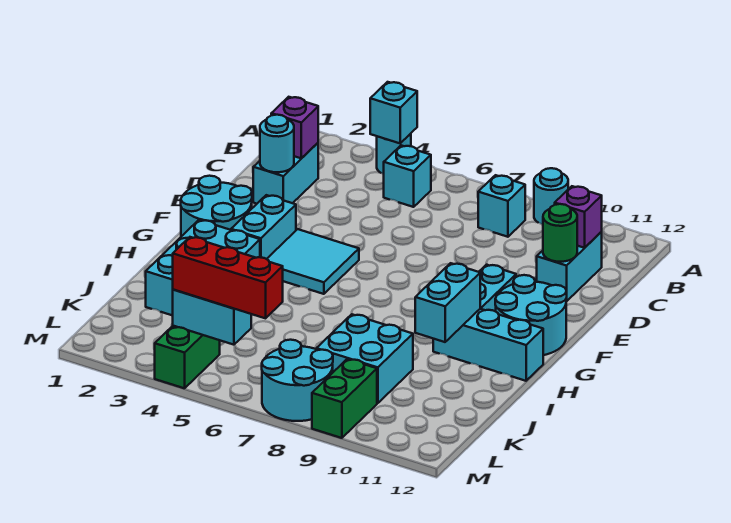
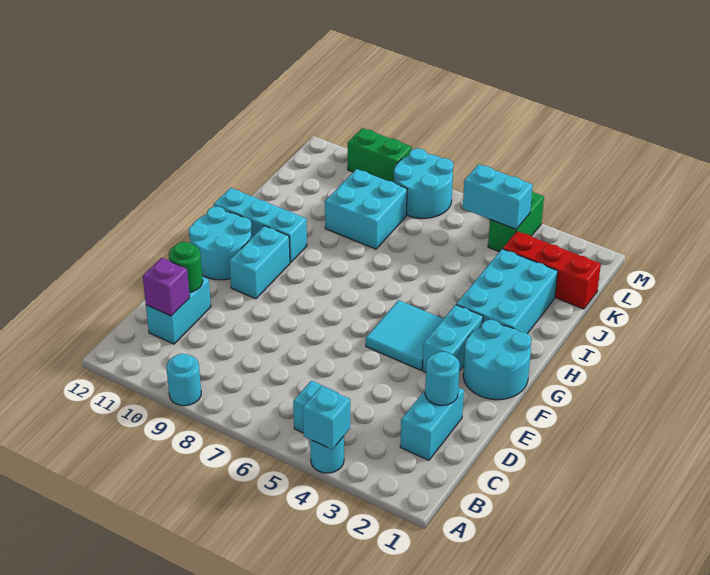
cyan 1x1 brick [478,175,525,237] -> none
purple 1x1 brick [271,97,318,158] -> none
cyan 1x2 brick [415,263,480,342] -> none
red 1x3 brick [173,237,283,318] -> red 1x3 brick moved to [503,231,601,309]
green 1x2 brick [312,359,377,438] -> green 1x2 brick turned to [347,128,412,182]

